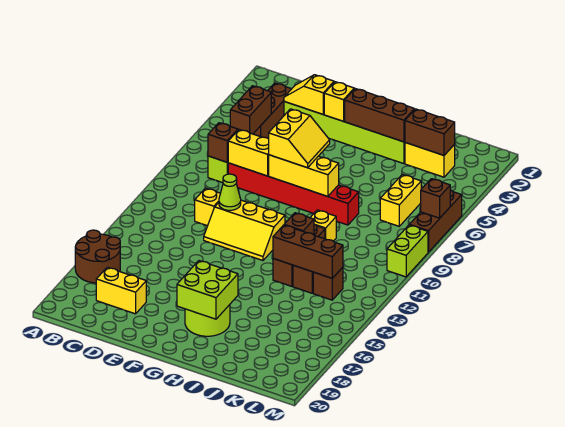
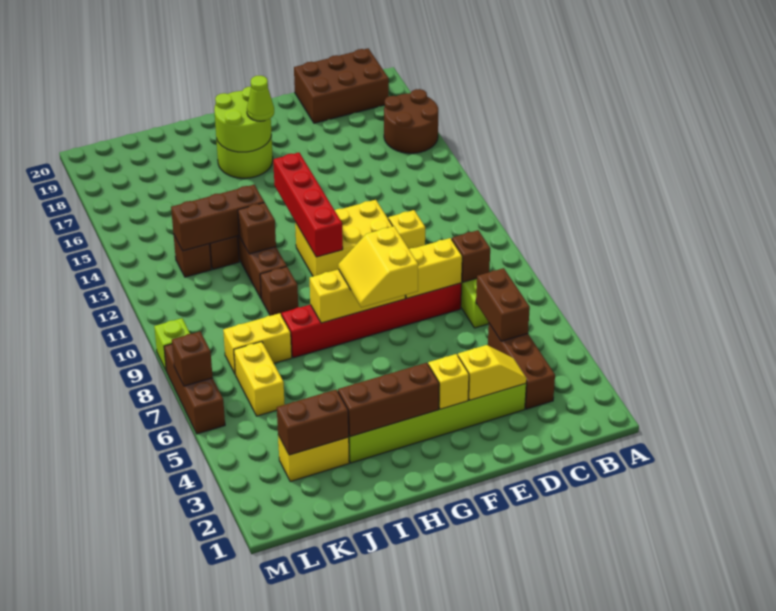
none -> brown 2x3 brick [294,48,389,123]
yellow 1x2 brick [96,267,146,314] -> yellow 1x2 brick moved to [223,313,292,374]
yellow 2x3 slope [204,200,285,261] -> yellow 2x3 brick [295,200,393,276]
lime 1x1 cone [219,174,241,210] -> lime 1x1 cone moved to [247,76,274,121]
none -> red 1x4 brick [273,153,343,257]
lime 2x2 brick [177,261,238,319] -> lime 2x2 round brick [214,87,271,152]
yellow 1x1 brick [310,210,336,241] -> brown 1x1 brick [260,267,298,316]
lime 1x2 brick [387,225,428,277] -> lime 1x1 brick [154,318,190,370]

